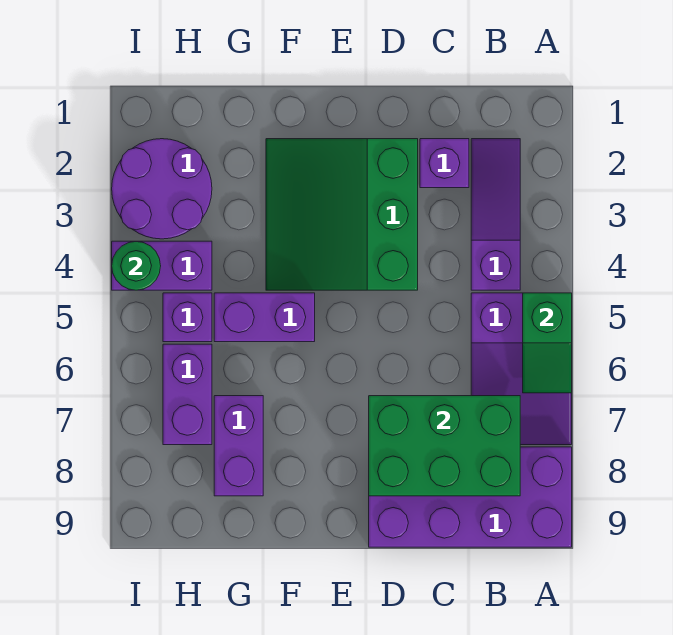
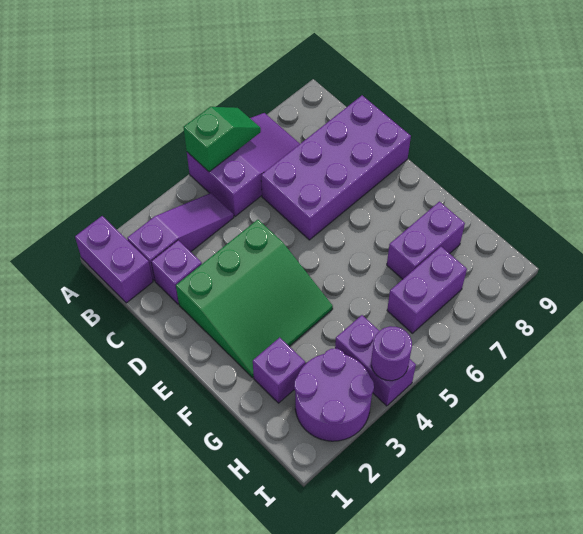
purple 2x4 brick [369,447,572,547] -> purple 2x4 brick turned to [261,95,411,240]
purple 1x3 slope [471,139,520,290] -> purple 1x3 slope turned to [127,193,234,281]
green 2x3 brick [369,396,520,496] -> none
purple 1x2 brick [214,293,315,342] -> purple 1x2 brick moved to [75,216,153,303]
purple 1x1 brick [163,293,212,342] -> purple 1x1 brick moved to [253,337,305,403]
green 1x1 round brick [112,241,161,290] -> purple 1x1 round brick [371,326,412,381]

